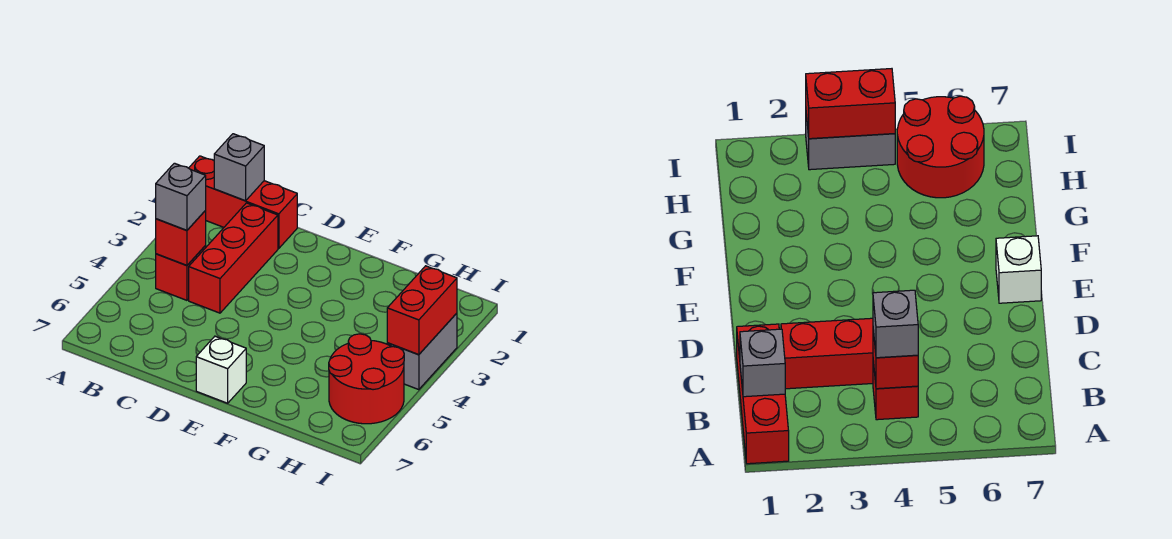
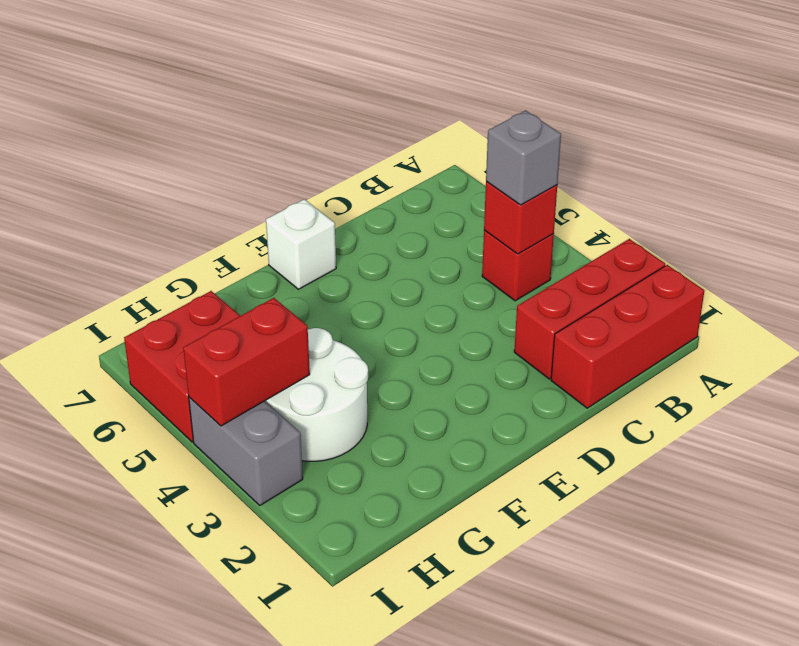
grey 1x1 brick [214,134,264,201] -> none
red 1x3 brick [189,203,278,313] -> red 1x3 brick turned to [514,239,665,379]
none -> white 2x2 round brick [265,328,368,461]
red 2x2 round brick [329,334,404,424] -> red 2x2 brick [124,291,240,442]
red 1x2 brick [387,266,457,355] -> red 1x2 brick turned to [183,298,310,426]

